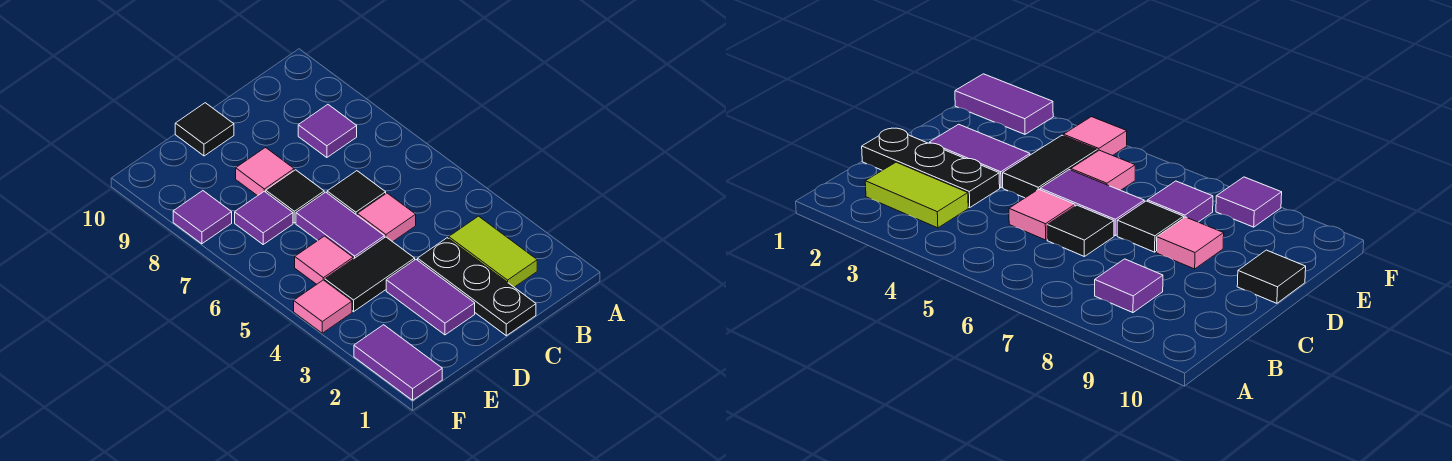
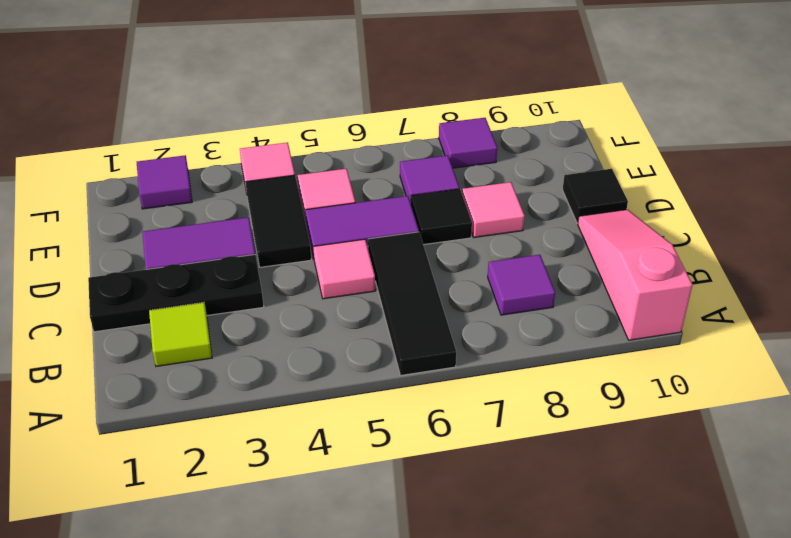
none -> pink 1x3 slope [578,210,693,340]
lime 1x2 tile [449,216,537,287] -> lime 1x1 tile [149,303,212,366]
black 1x1 tile [327,171,386,215] -> black 1x3 tile [368,232,456,376]
purple 1x2 tile [354,325,442,400] -> purple 1x1 tile [137,155,192,209]

